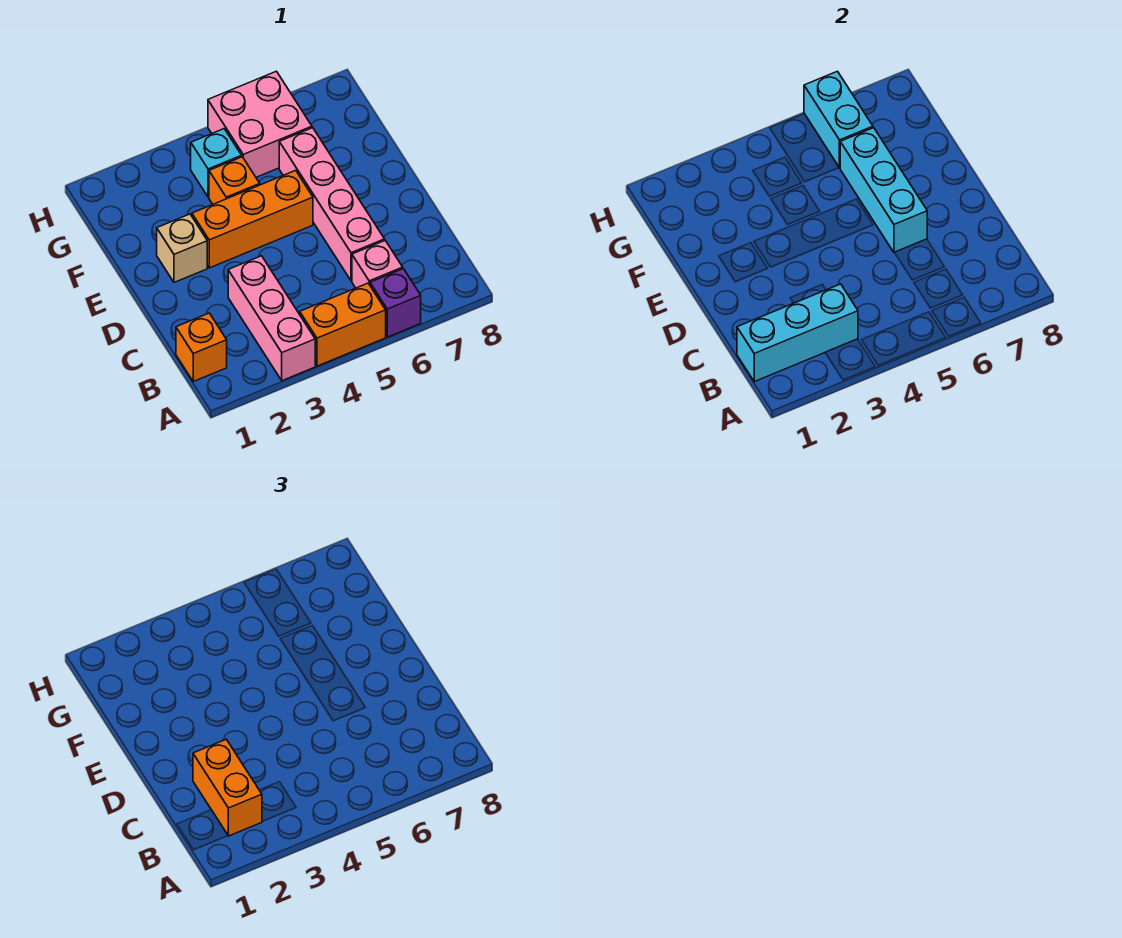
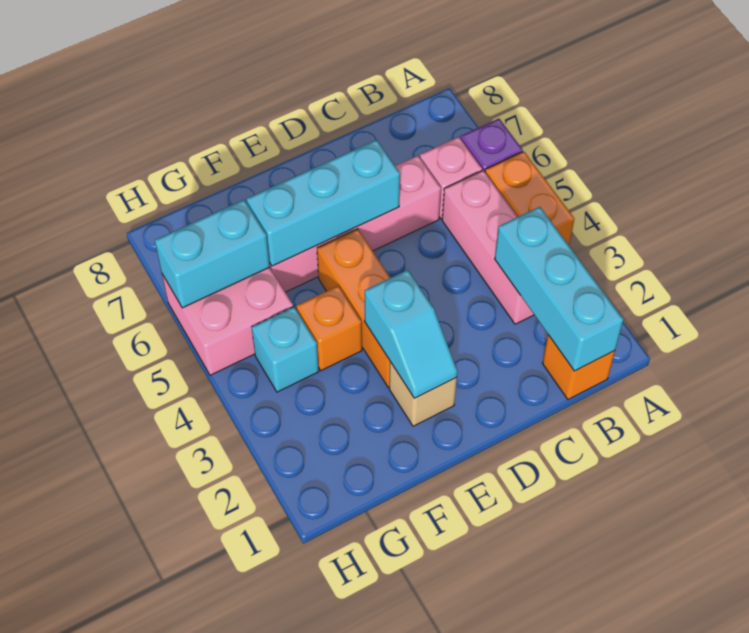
pink 1x3 brick [228,256,315,381] -> pink 1x3 brick turned to [442,170,534,324]
orange 1x2 brick [193,739,262,836] -> none
none -> cyan 1x2 slope [365,270,457,398]

